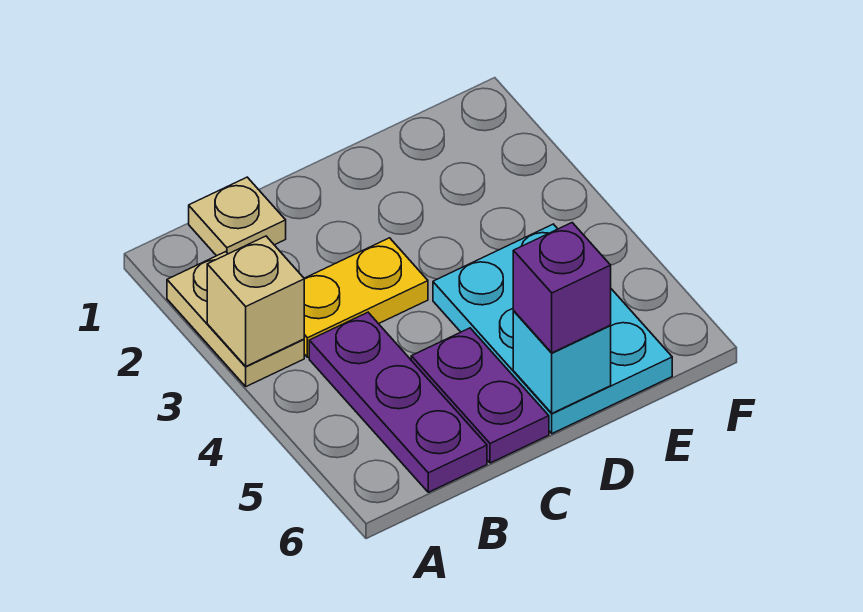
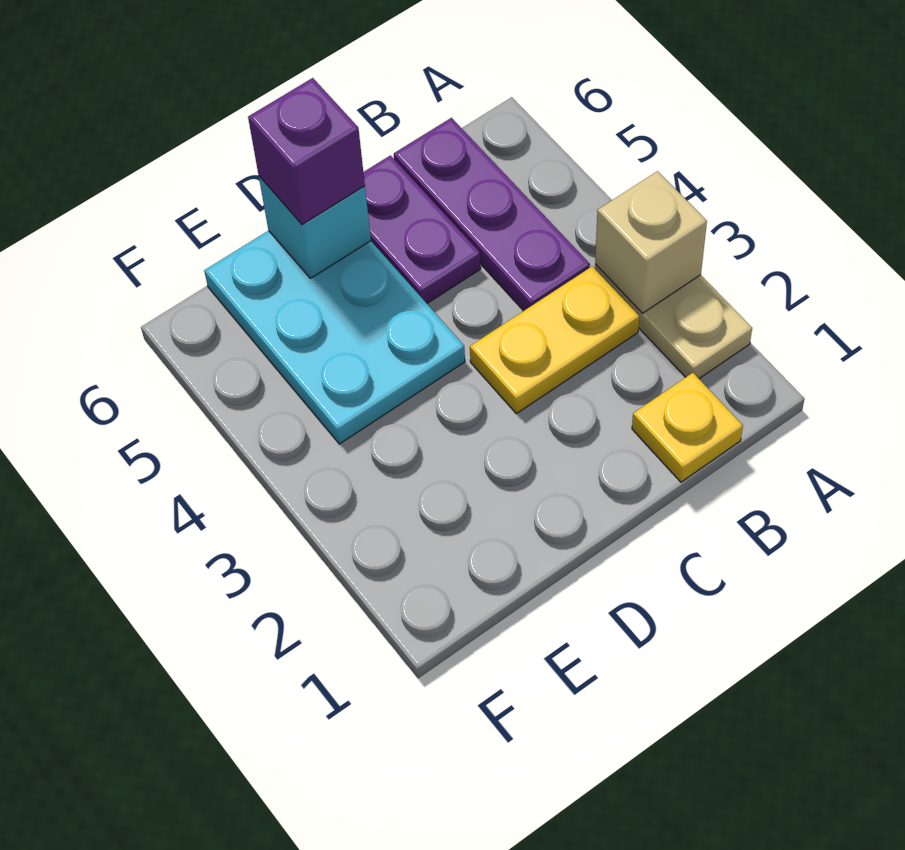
tan 1x1 plate [189,177,286,256] -> yellow 1x1 plate [632,373,743,482]

